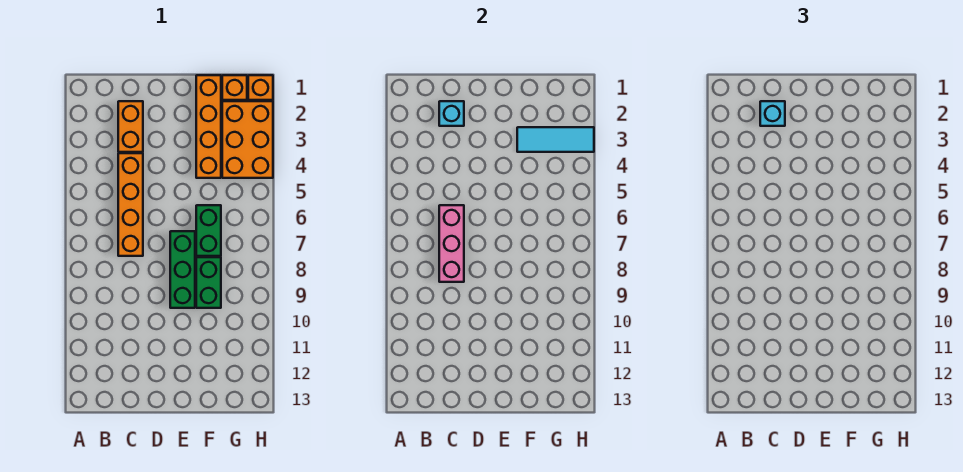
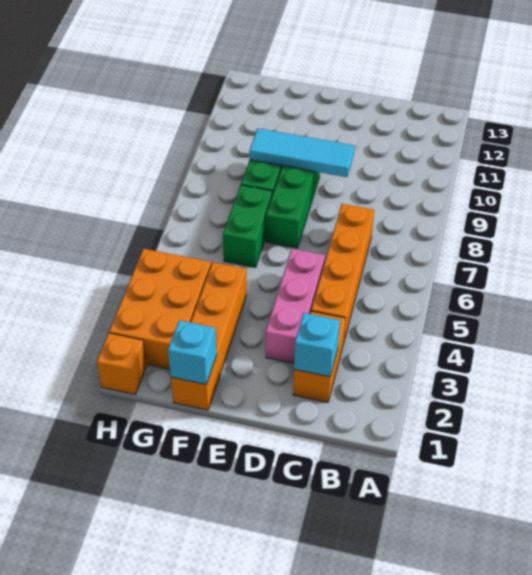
cyan 1x1 brick [760,101,785,126] -> cyan 1x1 brick moved to [168,320,217,385]
pink 1x3 brick [439,205,464,282] -> pink 1x3 brick moved to [266,249,325,363]
cyan 1x3 tile [517,127,594,152] -> cyan 1x3 tile moved to [249,128,355,177]
orange 1x1 brick [222,75,247,100] -> none

